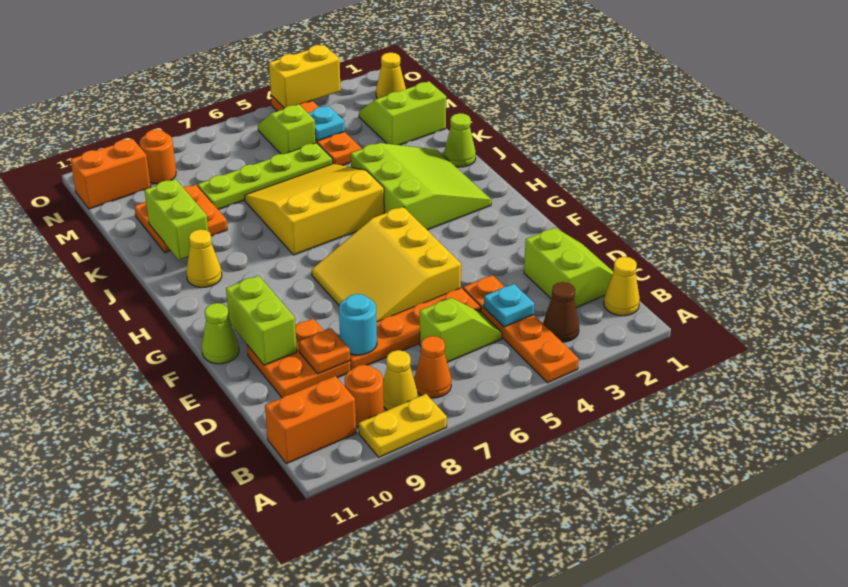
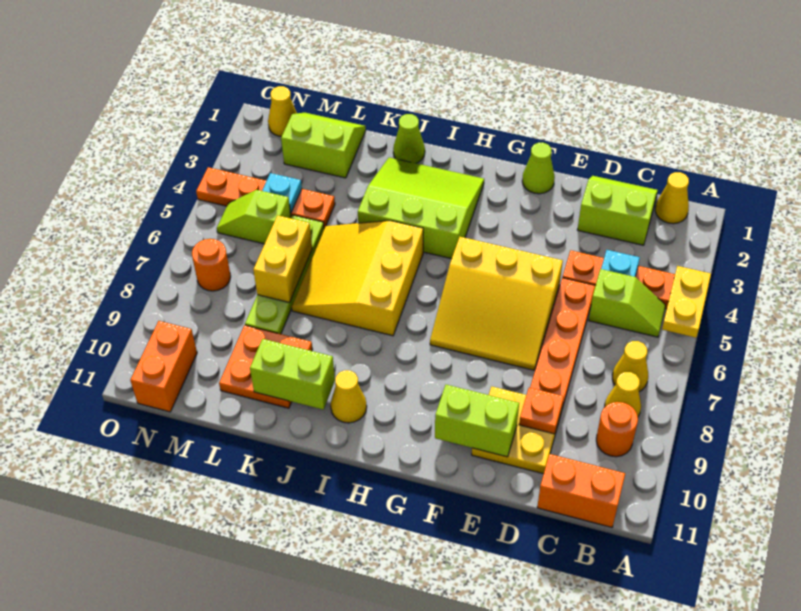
yellow 1x2 plate [359,394,447,457] -> yellow 1x2 plate moved to [662,266,711,338]
brown 1x1 cone [543,282,579,342] -> none
orange 1x1 cone [414,336,451,398] -> yellow 1x1 cone [612,341,648,392]
orange 1x2 brick [265,376,356,464] -> orange 1x2 brick turned to [537,454,625,527]
lime 1x2 slope [420,298,502,362] -> lime 1x2 slope turned to [589,269,666,337]
cyan 1x1 round brick [339,294,377,355] -> none
orange 2x2 plate [247,319,351,398] -> yellow 2x2 plate [472,386,563,474]
lime 1x1 cone [202,303,239,364] -> lime 1x1 cone moved to [522,143,555,194]
lime 2x2 slope [359,82,446,145] -> lime 2x2 slope turned to [281,113,366,178]
orange 1x1 round brick [140,129,176,184] -> orange 1x1 round brick moved to [192,239,231,291]
yellow 1x2 brick [269,45,341,108] -> yellow 1x2 brick moved to [253,215,312,303]

